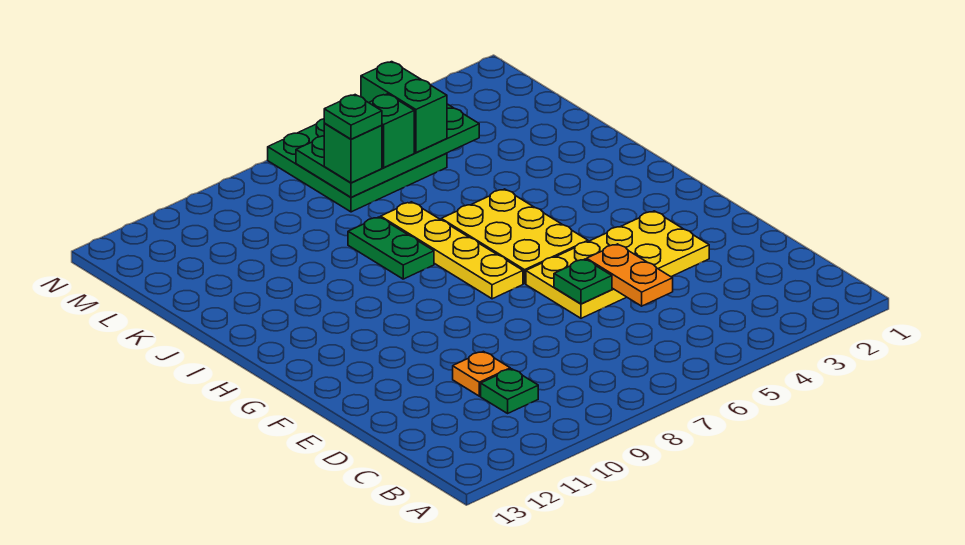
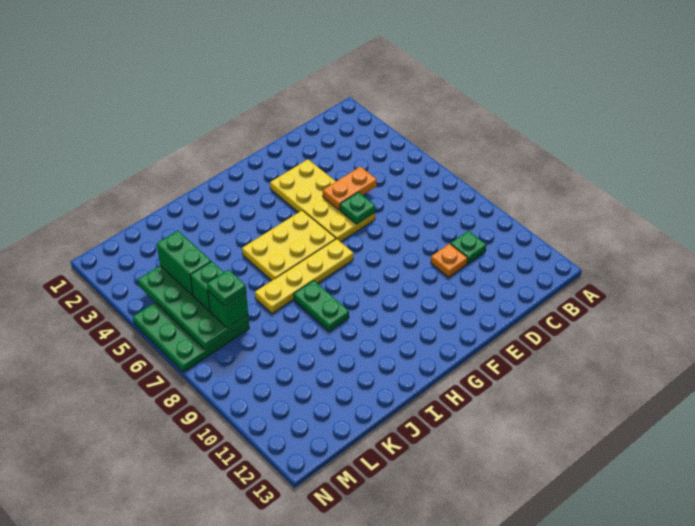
green 1x2 plate [348,217,434,279] -> green 1x2 plate turned to [294,280,349,331]
green 1x2 brick [361,62,447,153] -> green 1x2 brick turned to [157,231,211,296]

